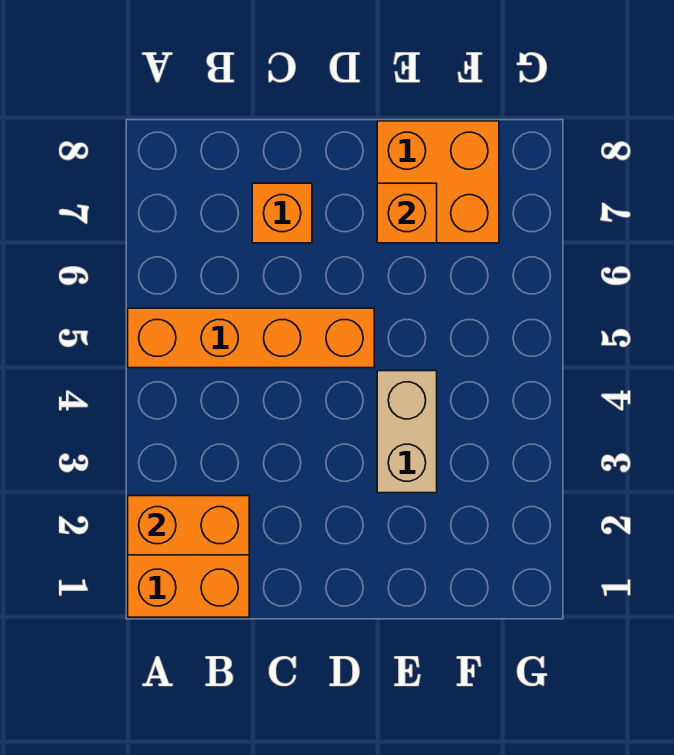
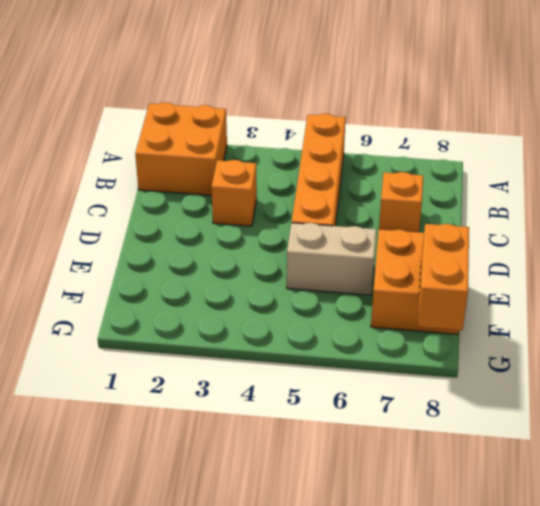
orange 1x2 brick [128,496,249,555] -> orange 1x2 brick moved to [418,224,469,330]
tan 1x2 brick [377,371,437,493] -> tan 1x2 brick moved to [287,223,376,295]
orange 1x1 brick [377,183,437,243] -> orange 1x1 brick moved to [211,160,257,226]

